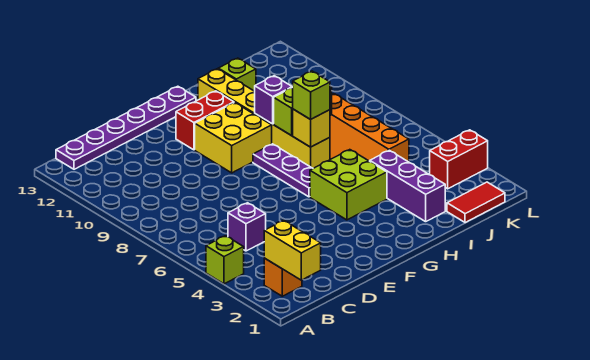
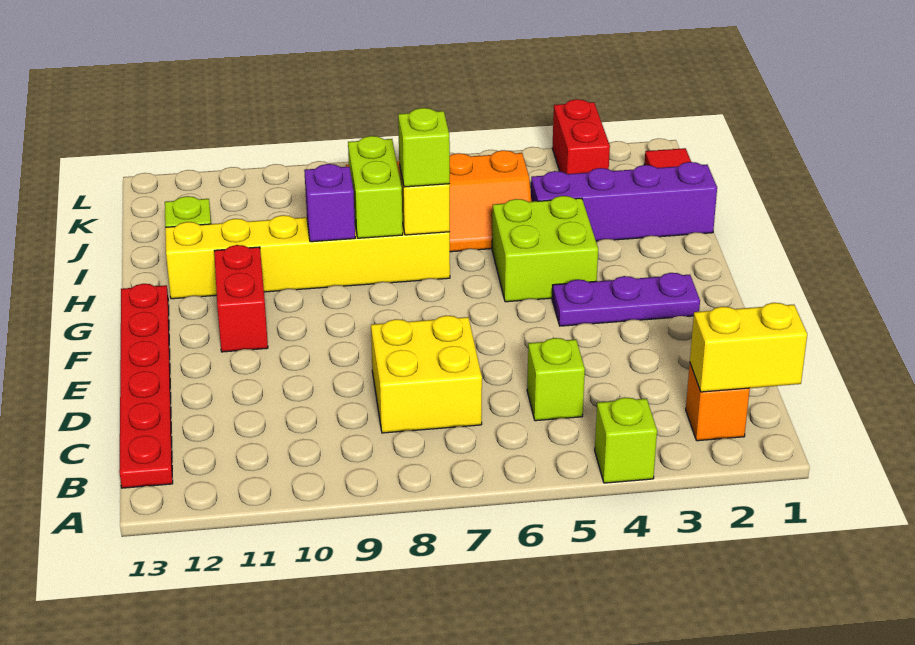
purple 1x6 plate [56,86,196,169] -> red 1x6 plate [119,284,173,488]
purple 1x1 brick [228,203,266,251] -> lime 1x1 brick [527,338,585,421]
yellow 2x2 brick [195,103,272,173] -> yellow 2x2 brick moved to [371,316,482,433]
purple 1x3 plate [253,144,313,197] -> purple 1x3 plate moved to [552,273,700,326]
purple 1x3 brick [370,150,445,222] -> purple 1x4 brick [531,162,717,241]

